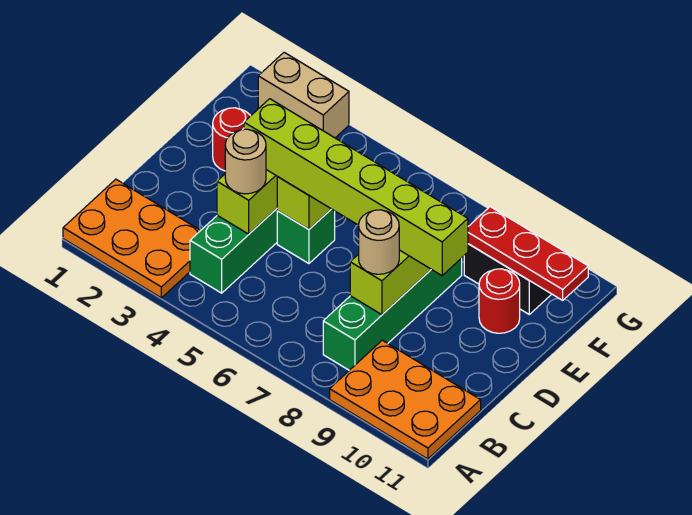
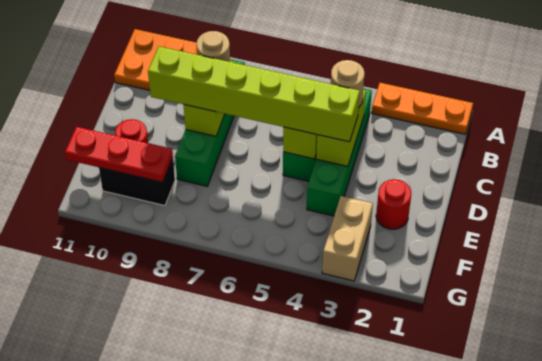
orange 2x3 plate [63,179,201,298] -> orange 1x3 plate [372,83,473,134]
tan 1x2 brick [258,52,349,138] -> tan 1x2 brick turned to [322,196,373,281]

